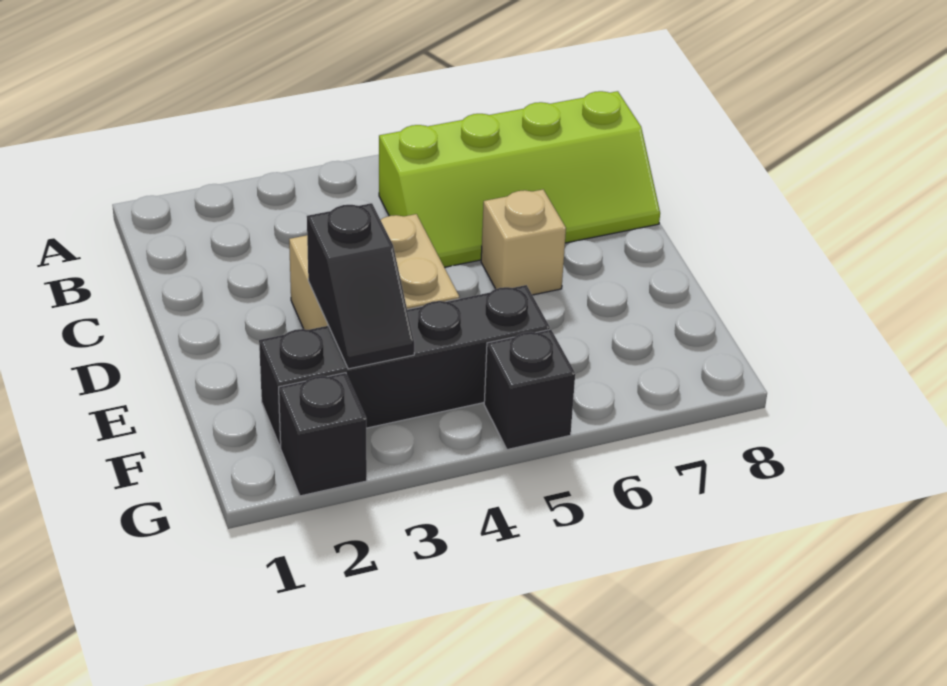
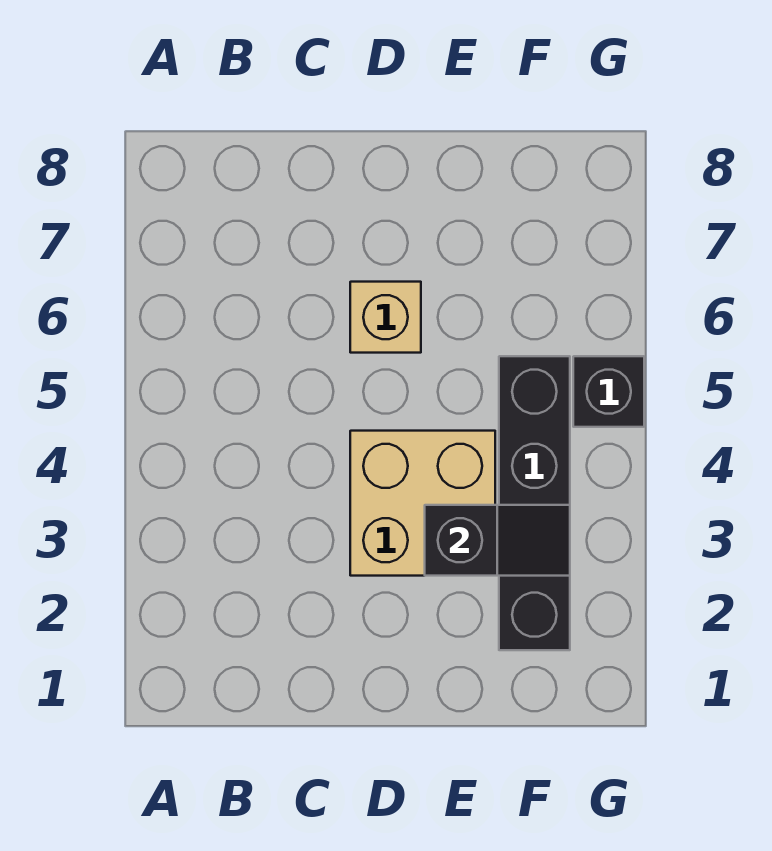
lime 2x4 slope [379,91,660,267] -> none
black 1x1 brick [279,373,367,496] -> none

